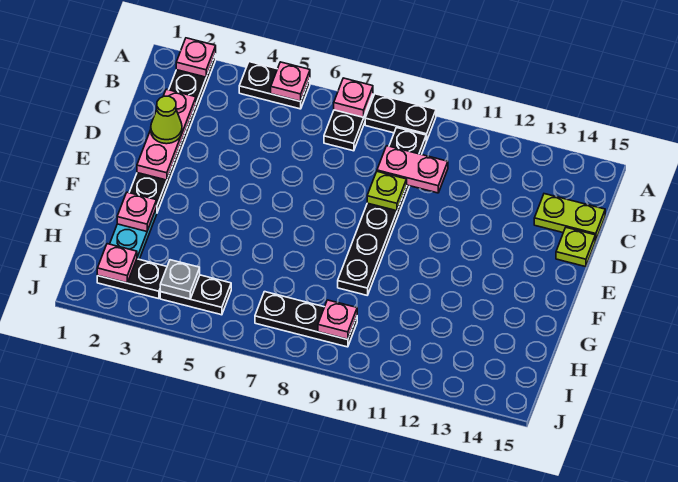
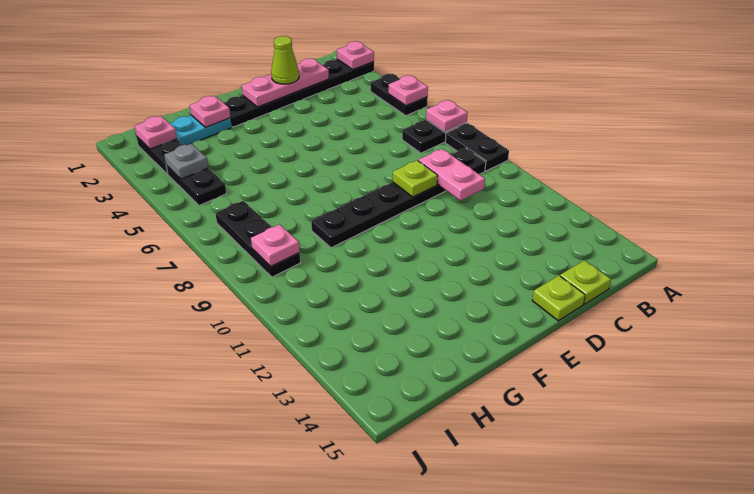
lime 1x2 plate [534,194,605,241] -> lime 1x1 plate [560,260,611,304]

